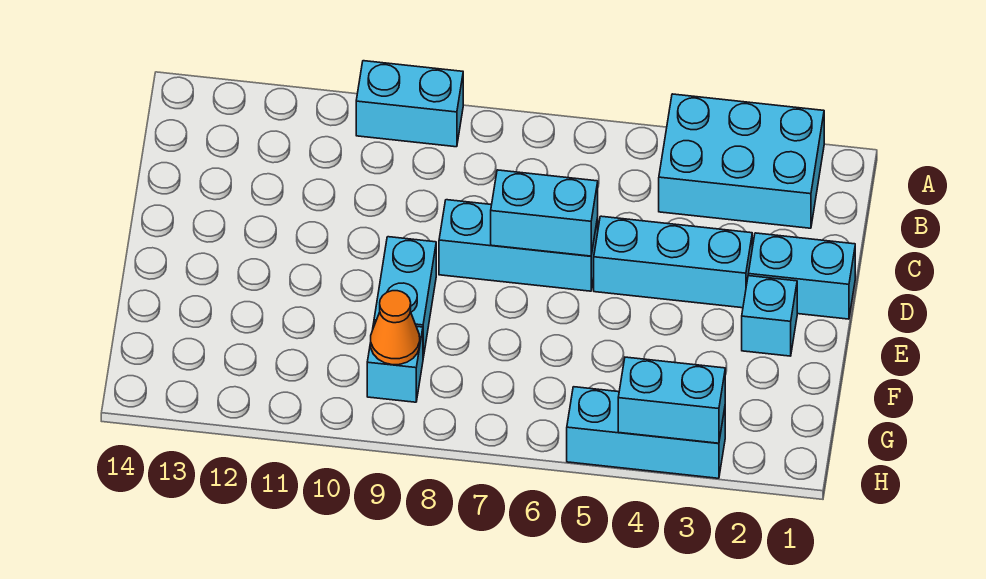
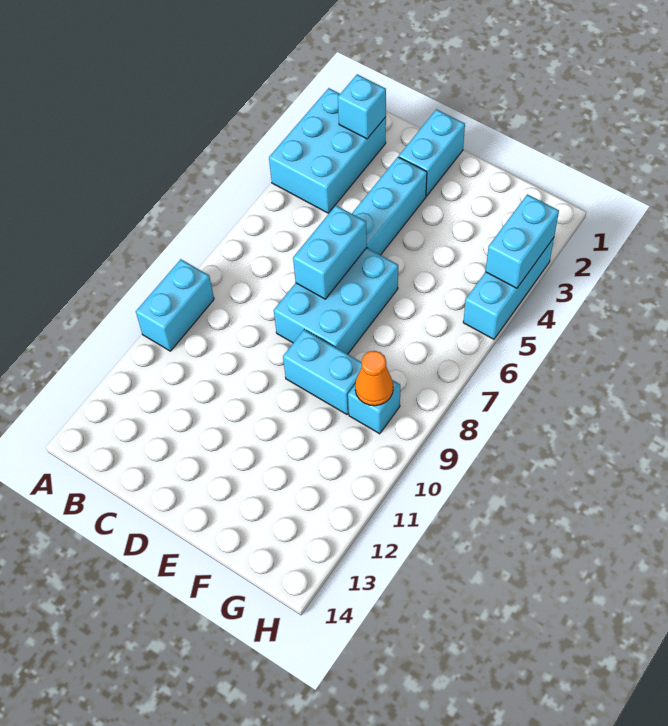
cyan 1x3 brick [439,200,598,291] -> cyan 2x3 brick [274,248,398,354]
cyan 1x1 brick [742,276,797,356] -> cyan 1x1 brick moved to [338,74,386,139]

